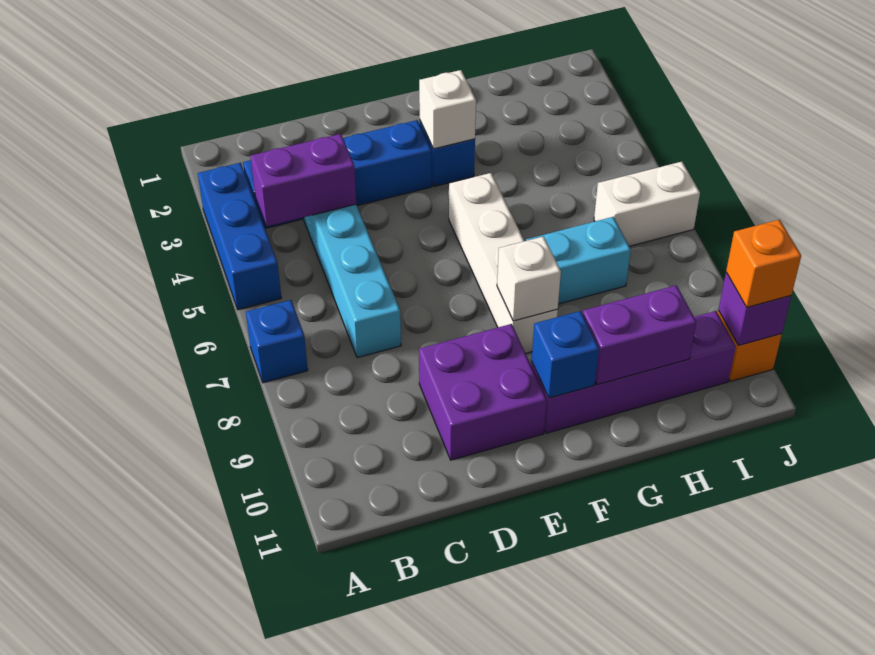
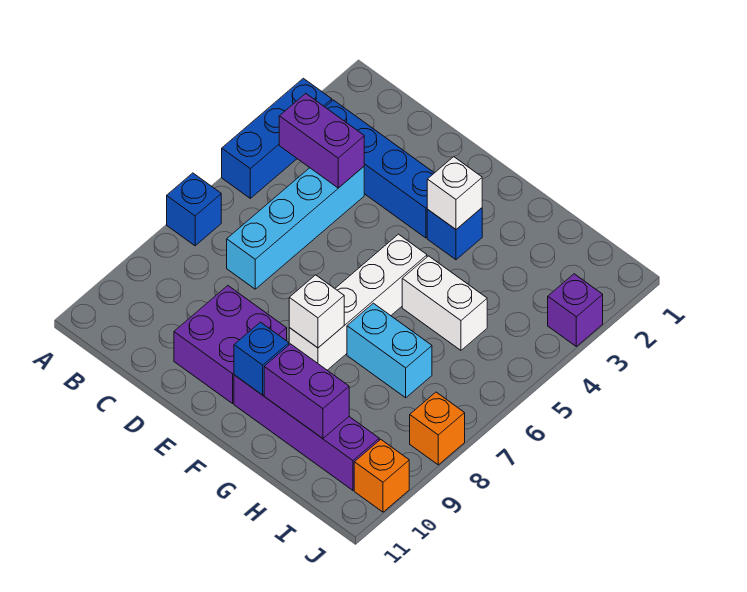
white 1x2 brick [594,162,700,246] -> white 1x2 brick moved to [402,256,487,350]
purple 1x1 brick [718,273,791,345] -> purple 1x1 brick moved to [548,274,603,346]
orange 1x1 brick [726,220,801,307] -> orange 1x1 brick moved to [410,392,465,465]

